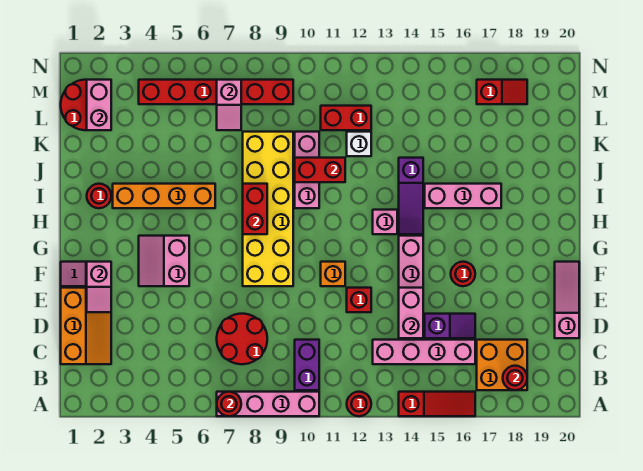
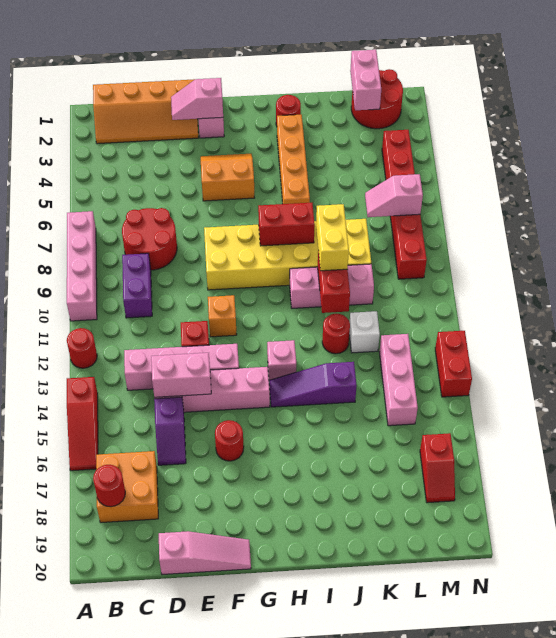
red 1x1 round brick [217,392,241,416] -> red 1x1 round brick moved to [322,314,350,354]
purple 1x2 brick [295,340,319,390] -> purple 1x2 brick turned to [122,253,152,318]
orange 2x3 slope [61,288,111,364] -> orange 2x4 slope [93,79,198,144]
pink 1x4 brick [373,340,475,364] -> pink 1x4 brick turned to [124,344,239,390]
pink 2x2 slope [139,236,189,286] -> orange 2x2 slope [201,154,254,201]
pink 1x3 brick [425,184,501,208] -> pink 1x3 brick moved to [379,334,418,426]
none -> yellow 1x2 brick [316,204,349,271]
pink 1x2 brick [87,80,111,130] -> pink 1x2 brick turned to [350,50,381,110]
red 1x2 brick [321,106,371,130] -> red 1x2 brick moved to [435,331,472,397]

